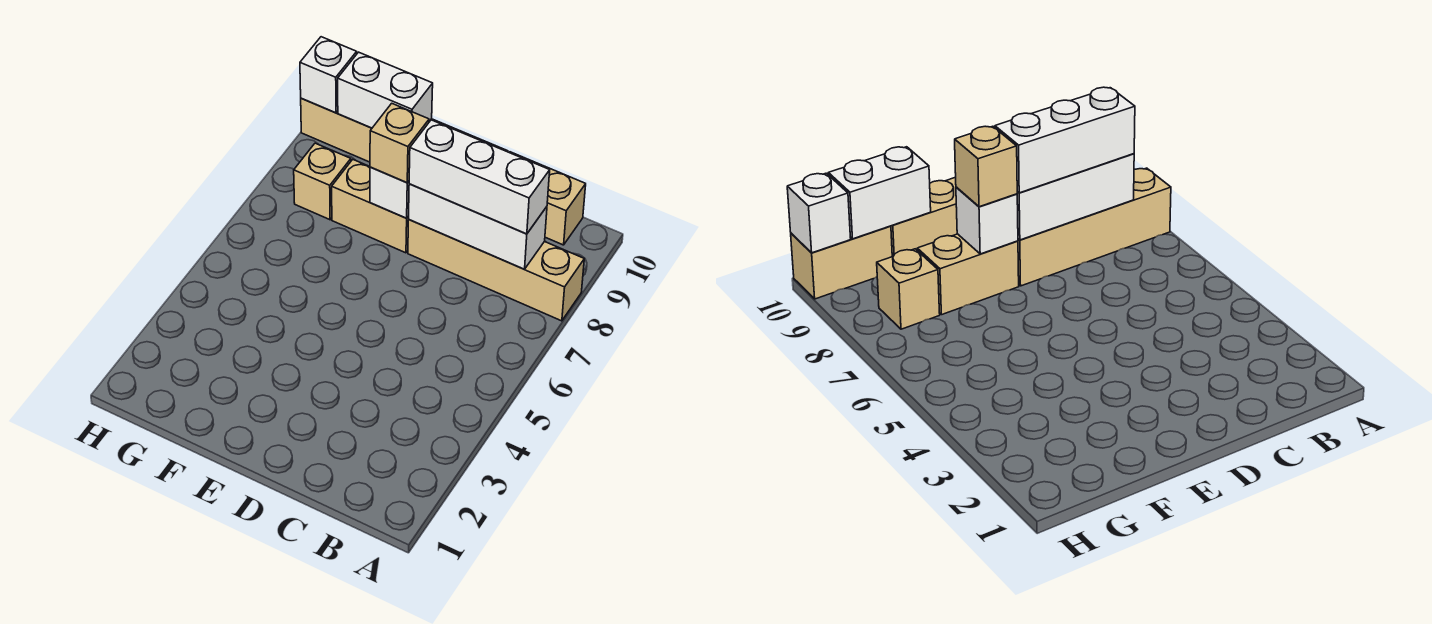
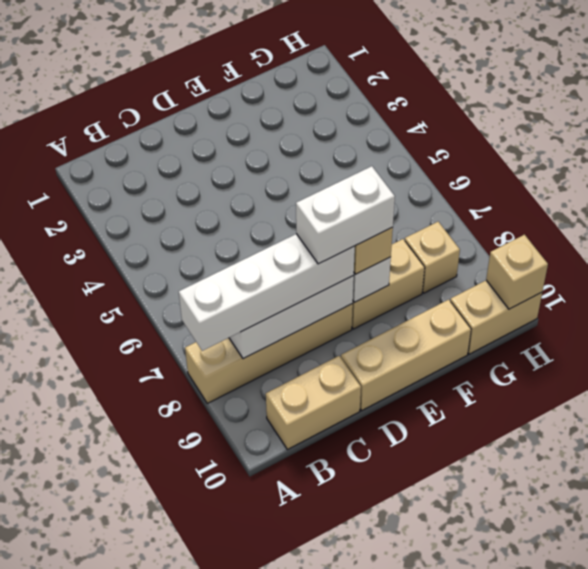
white 1x3 brick [409,120,550,234] -> white 1x4 brick [179,234,355,351]
white 1x2 brick [338,52,433,128] -> white 1x2 brick moved to [296,166,395,264]
white 1x1 brick [300,37,357,113] -> tan 1x1 brick [486,235,548,309]

